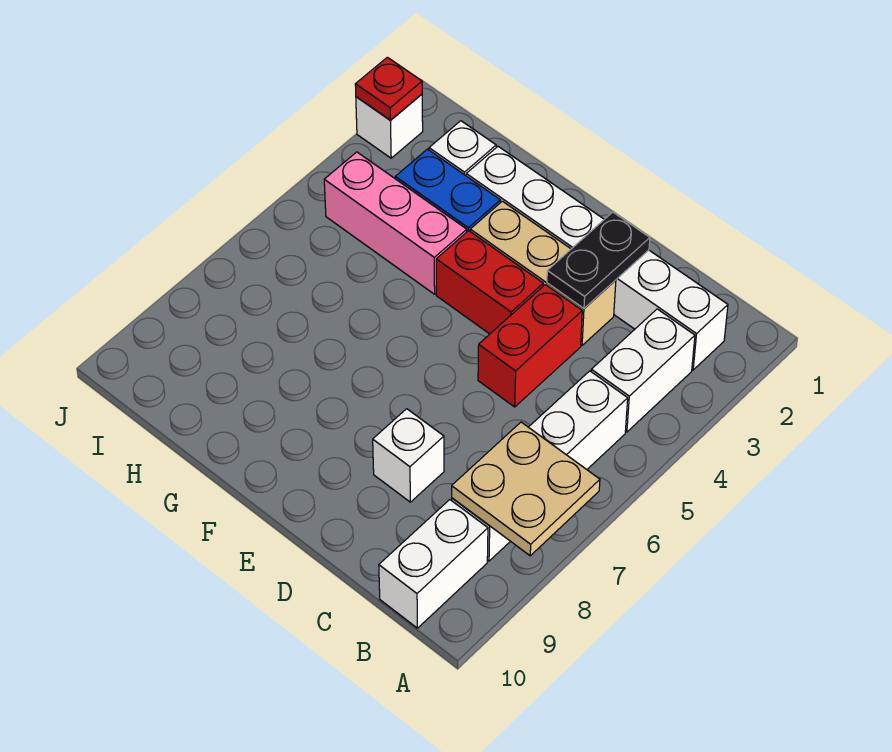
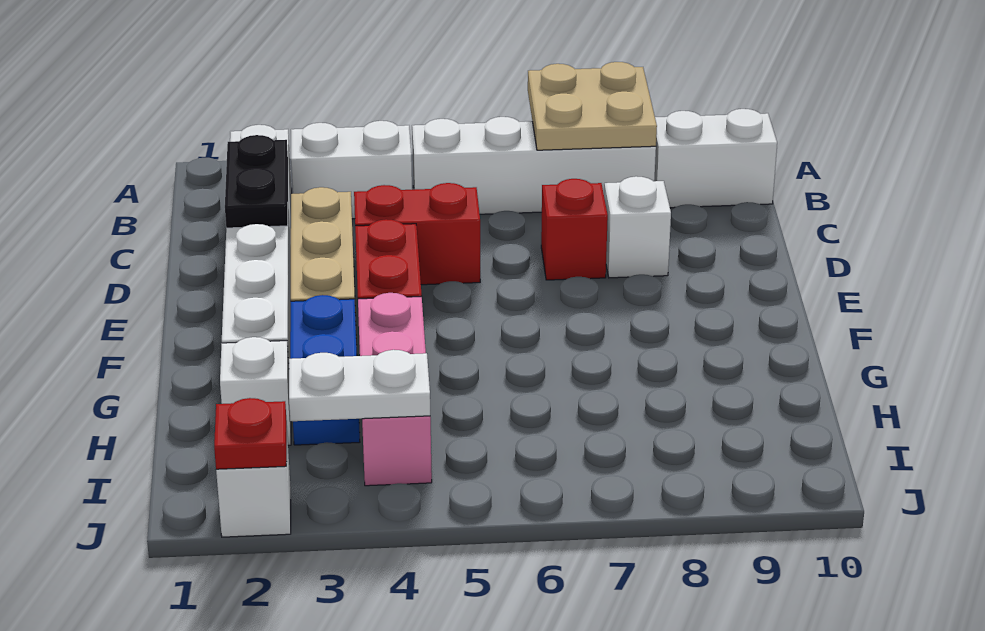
black 1x2 plate [547,212,650,308] -> black 1x2 plate turned to [225,135,288,228]
none -> red 1x1 brick [541,179,608,280]
none -> white 1x2 plate [289,350,430,421]

